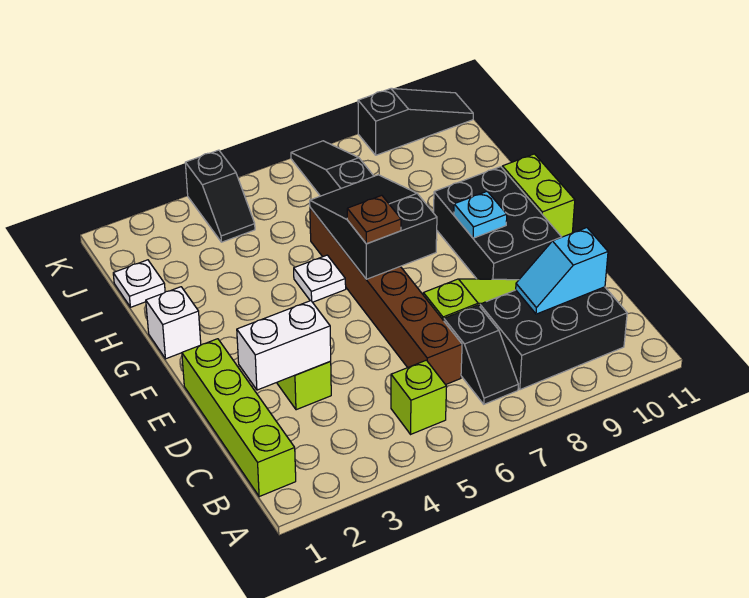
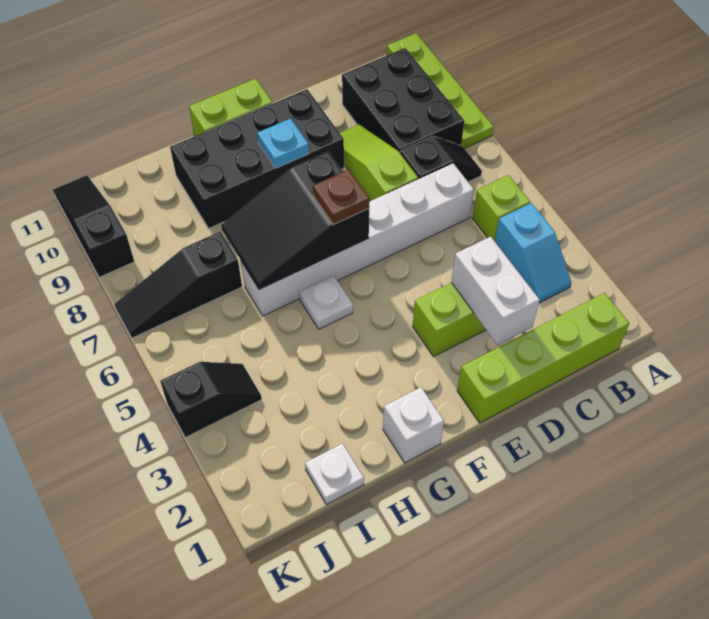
none -> lime 1x4 plate [387,33,494,148]
brown 1x6 brick [310,208,462,385] -> white 1x6 brick [241,163,474,316]
cyan 1x2 slope [516,228,608,314] -> cyan 1x2 slope moved to [495,203,571,303]
black 2x3 brick [434,167,561,280] -> black 2x4 brick [170,89,344,228]

